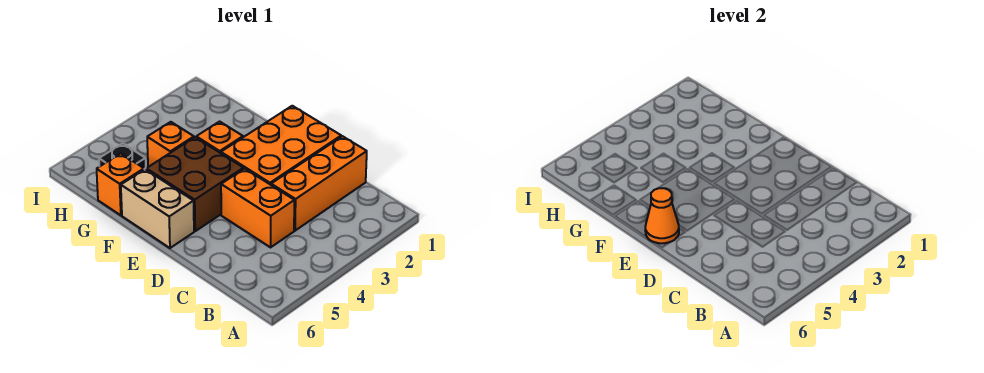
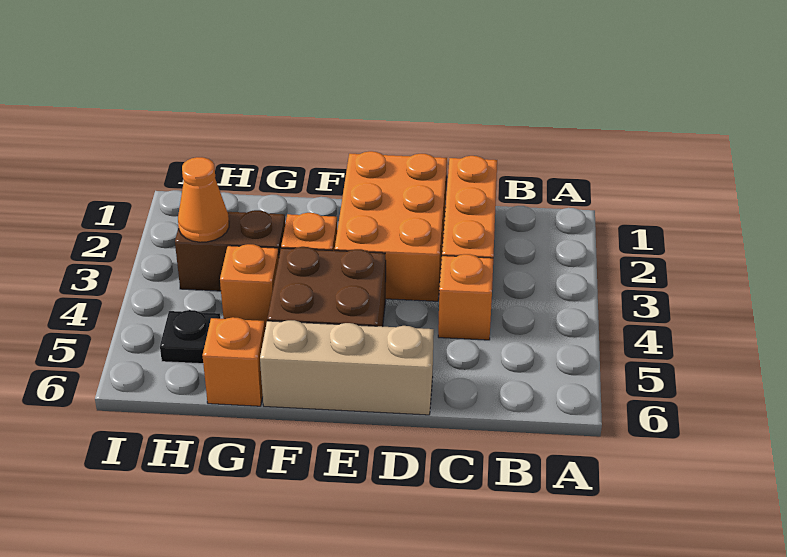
orange 1x2 brick [221,169,294,247] -> orange 1x1 brick [438,254,493,340]
tan 1x2 brick [121,169,194,248] -> tan 1x3 brick [260,320,434,415]
orange 1x1 cone [645,188,679,243] -> orange 1x1 cone moved to [178,157,229,242]
none -> brown 1x2 brick [175,210,285,291]

